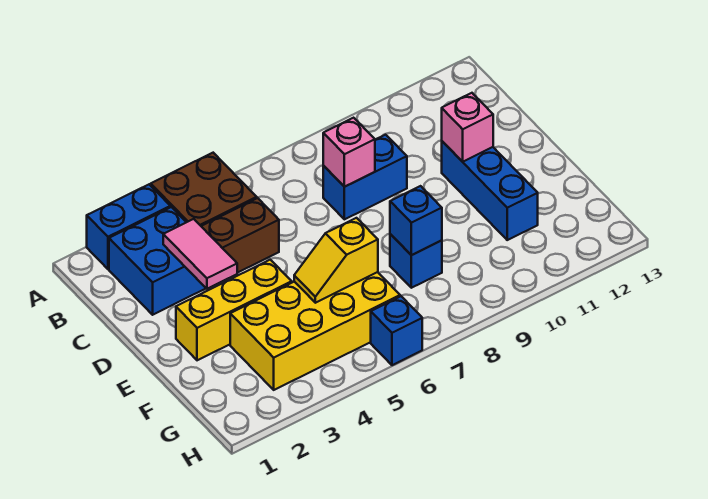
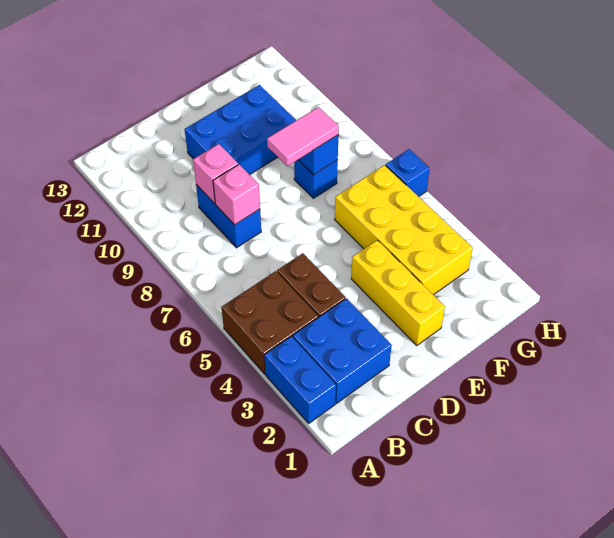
pink 1x2 tile [163,219,237,289] -> pink 1x2 tile moved to [267,107,339,166]
blue 1x3 brick [442,141,538,240] -> blue 2x3 brick [185,85,296,175]
pink 1x1 brick [442,93,493,162] -> pink 1x1 brick moved to [193,144,238,204]
yellow 1x2 slope [294,218,378,303] -> none

